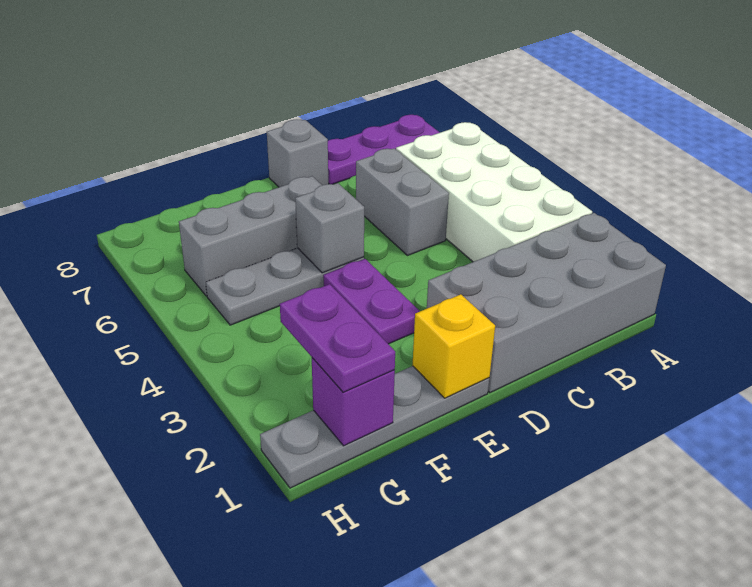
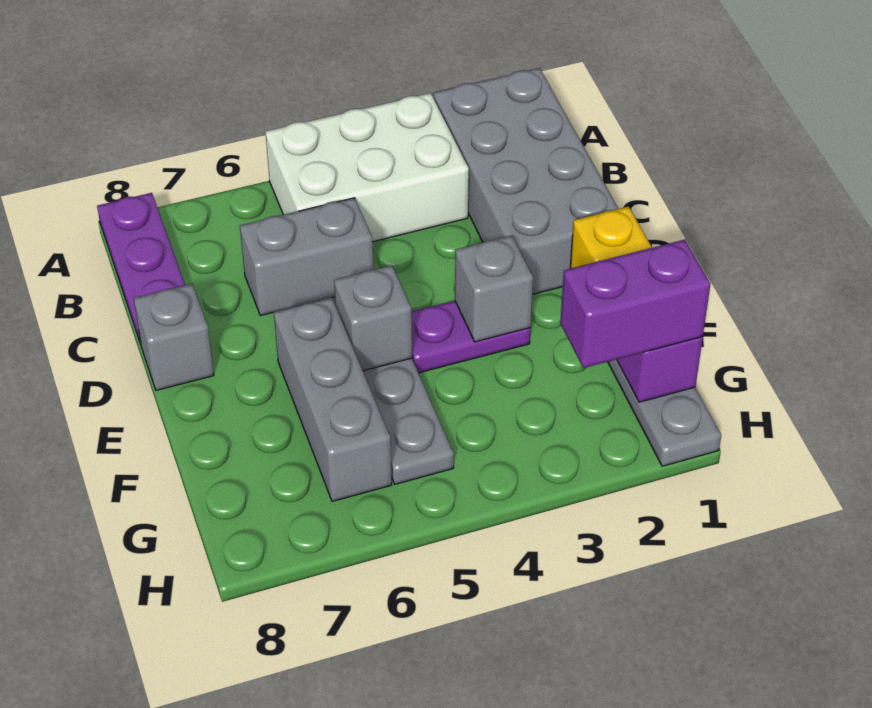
white 2x4 brick [396,122,592,262] -> white 2x3 brick [265,93,469,242]
none -> grey 1x1 brick [455,236,533,342]
purple 1x2 plate [280,284,395,392] -> purple 1x2 brick [560,240,710,368]

